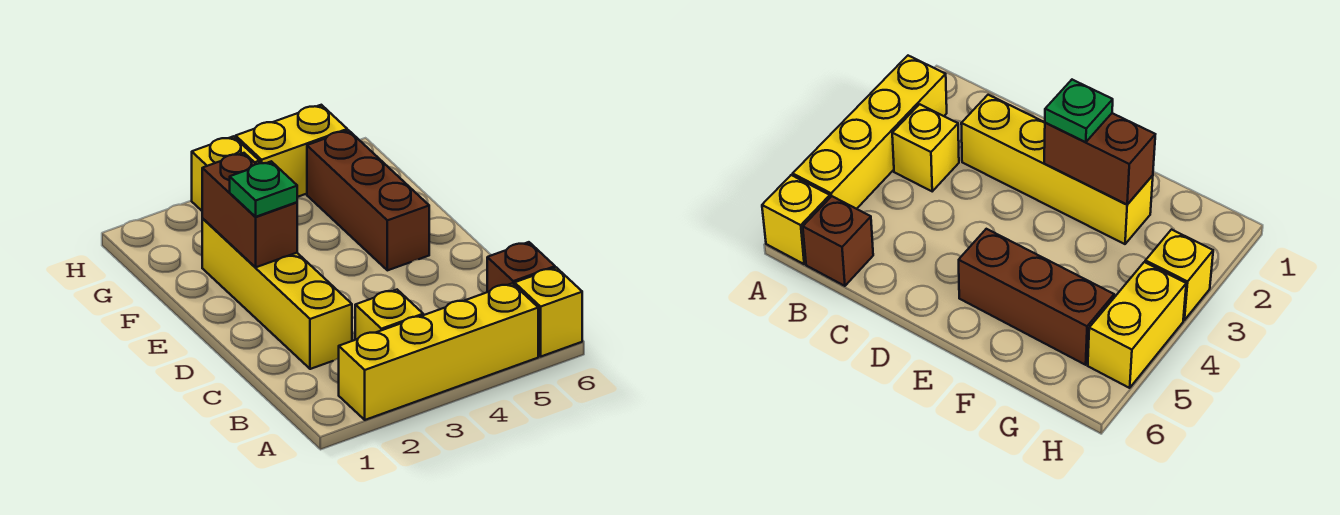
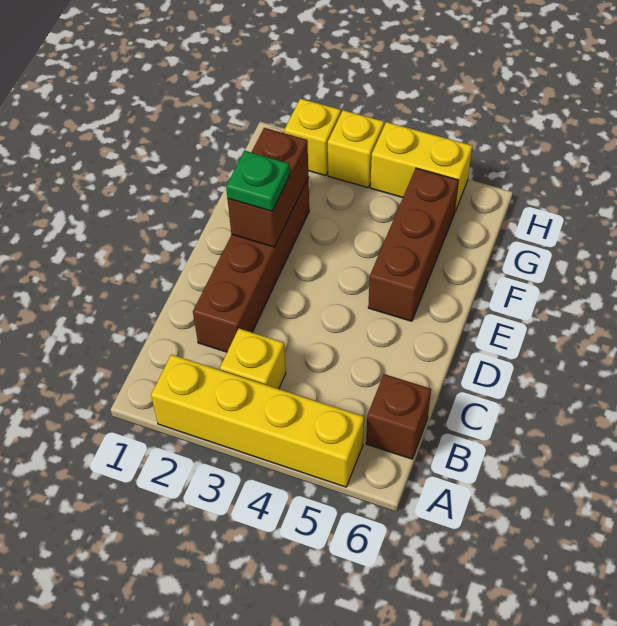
yellow 1x1 brick [515,267,582,356] -> yellow 1x1 brick moved to [284,99,341,176]
yellow 1x4 brick [202,219,352,369] -> brown 1x4 brick [193,178,309,352]

